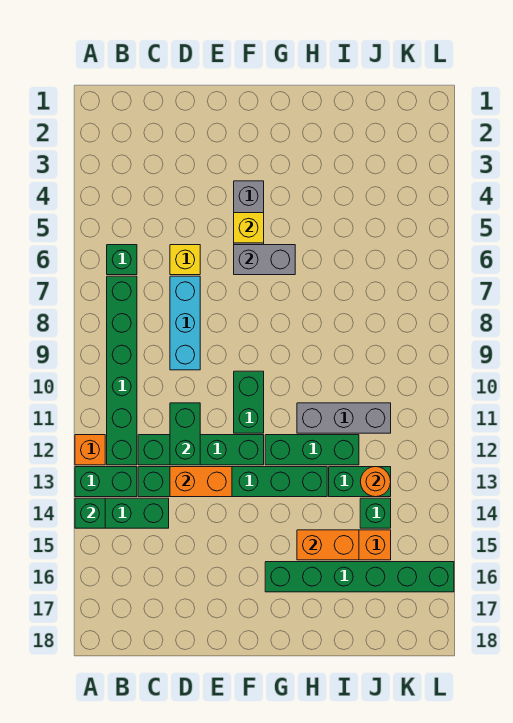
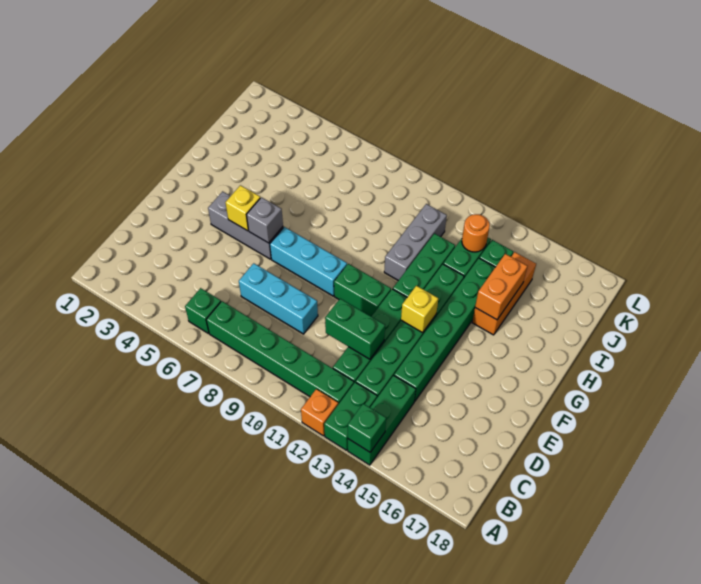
yellow 1x1 brick [170,245,200,275] -> yellow 1x1 brick moved to [401,286,438,333]
orange 1x2 brick [170,467,232,497] -> none
grey 1x2 brick [234,245,295,275] -> grey 1x1 brick [247,197,283,243]
none -> cyan 1x3 brick [270,227,347,296]
green 1x6 brick [265,562,454,592] -> green 1x6 brick moved to [394,258,495,401]

